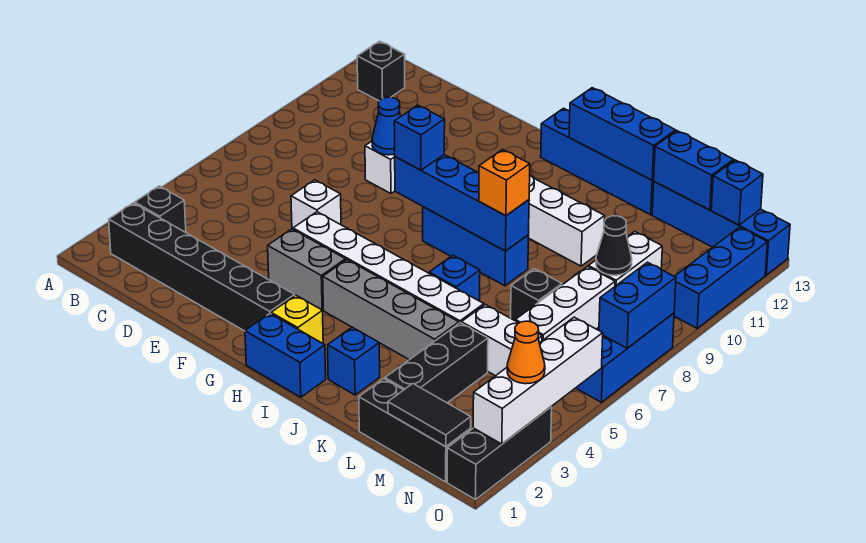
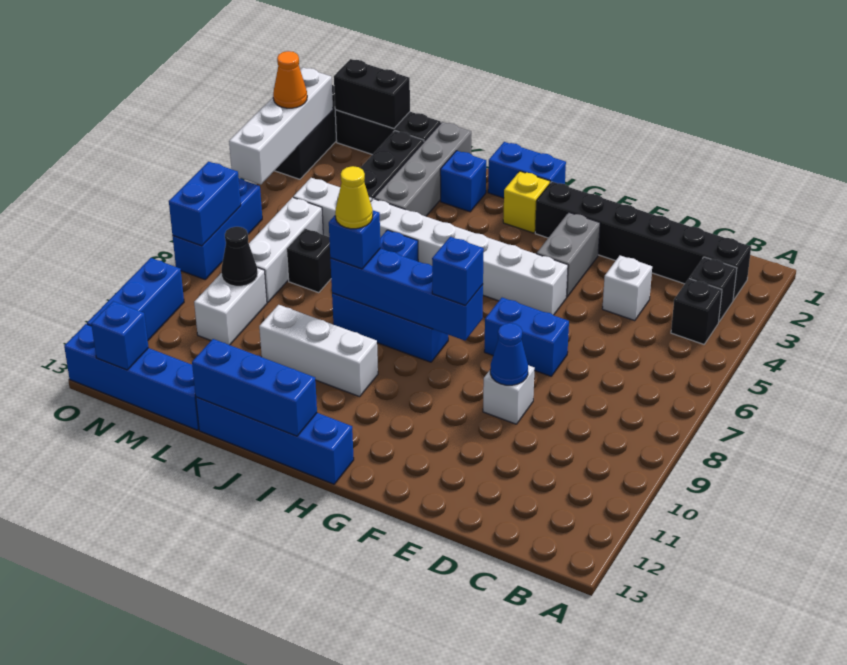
black 1x1 brick [357,41,405,101] -> black 1x1 brick moved to [671,279,722,344]
white 1x1 brick [291,180,341,229] -> white 1x1 brick moved to [602,256,652,321]
grey 1x2 brick [268,229,346,310] -> grey 1x2 brick turned to [537,212,600,297]
grey 1x4 brick [323,260,459,360] -> grey 1x4 brick turned to [374,122,471,216]
orange 1x1 brick [479,150,530,216] -> blue 1x1 brick [329,210,380,269]
none -> yellow 1x1 cone [335,166,373,229]
blue 1x2 brick [653,131,734,210] -> blue 1x2 brick moved to [484,298,569,376]
black 1x2 tile [388,384,471,447] -> black 1x2 brick [334,59,410,129]

